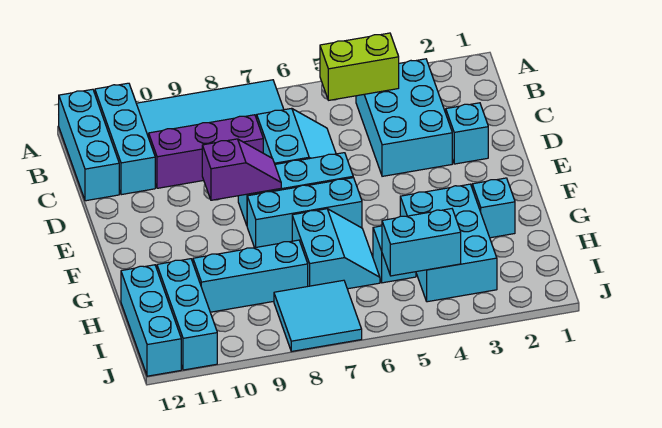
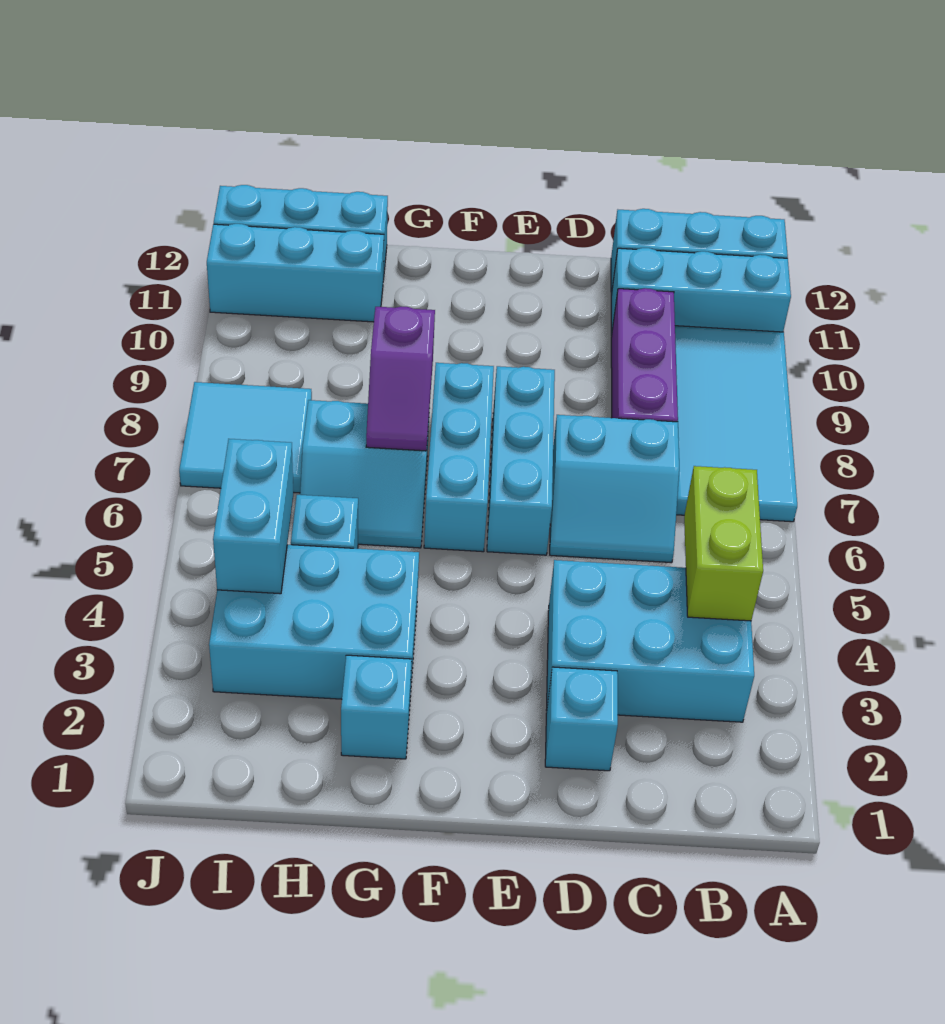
purple 1x2 slope [202,139,281,200] -> purple 1x2 slope moved to [366,306,435,451]
cyan 1x3 brick [193,240,308,312] -> none

